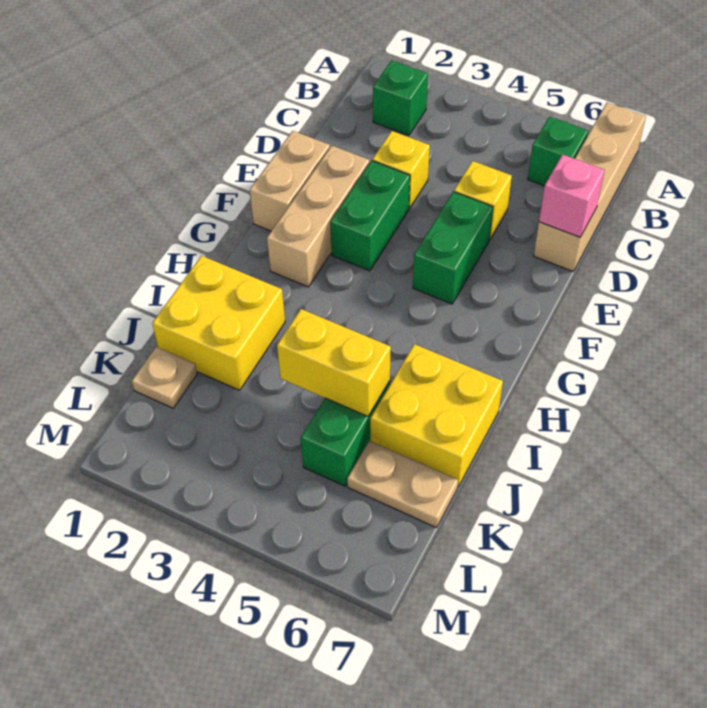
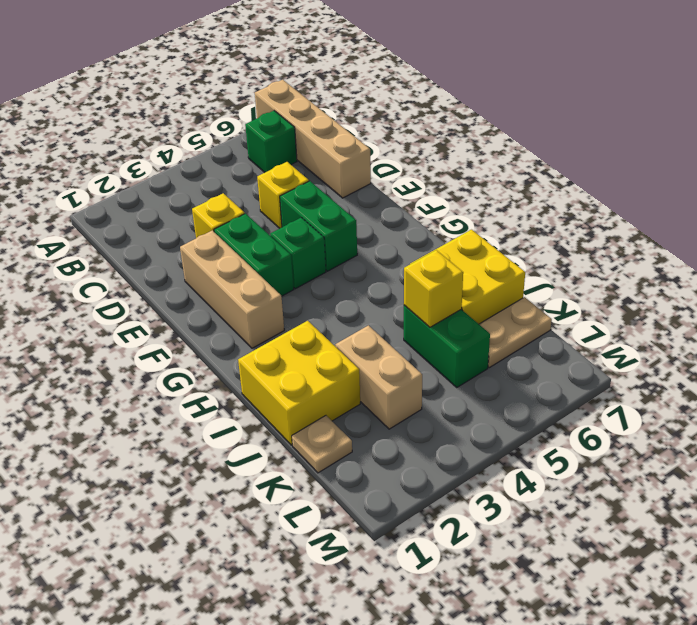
green 1x1 brick [373,60,428,135] -> green 1x1 brick moved to [270,217,326,289]
pink 1x1 brick [539,155,605,237] -> none
tan 1x2 brick [250,131,330,231] -> tan 1x2 brick moved to [335,325,422,429]
yellow 1x2 brick [277,309,391,416] -> yellow 1x1 brick [404,250,463,327]

